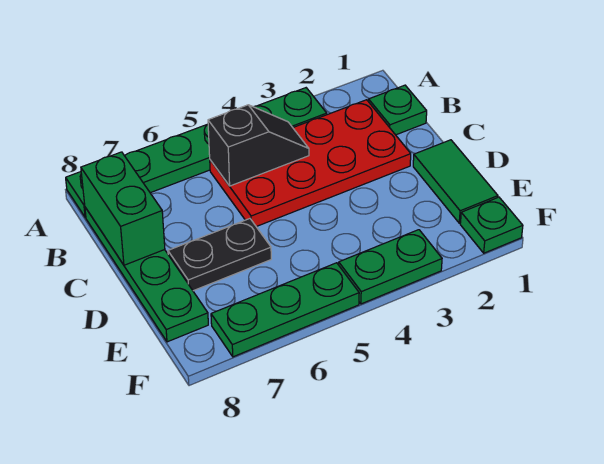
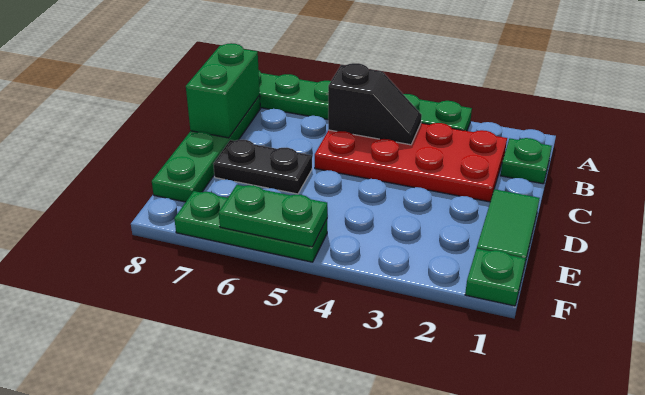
green 1x2 plate [339,230,442,304] -> green 1x2 plate moved to [219,185,327,247]

